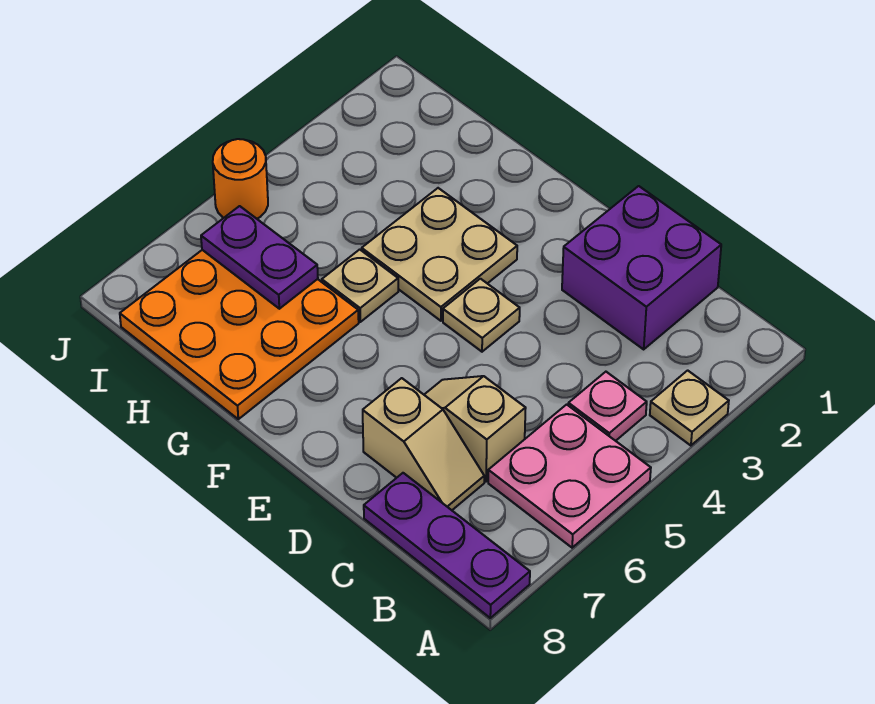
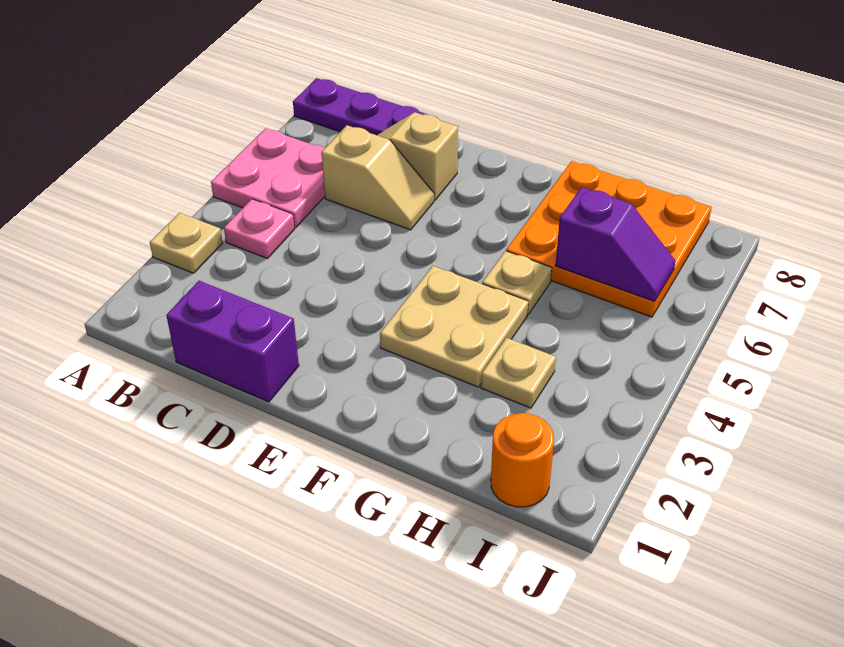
purple 2x2 brick [562,186,721,349] -> purple 1x2 brick [166,281,299,402]
tan 1x1 plate [443,279,520,352] -> tan 1x1 plate moved to [481,338,556,408]
purple 1x2 plate [201,206,318,309] -> purple 1x2 slope [555,187,676,301]
orange 1x1 round brick [213,139,268,219] -> orange 1x1 round brick moved to [491,413,554,507]

